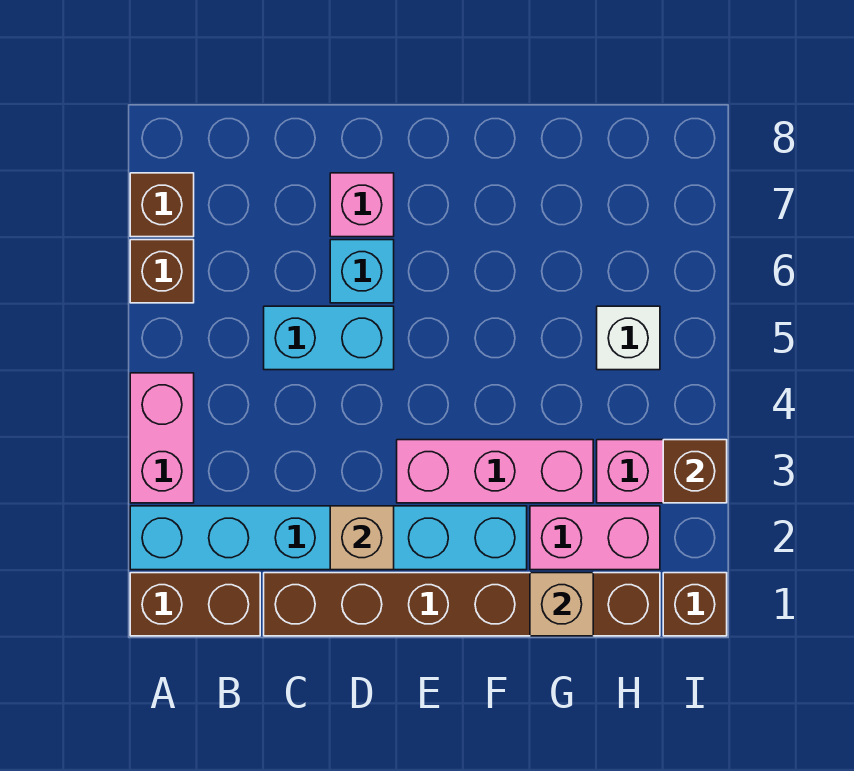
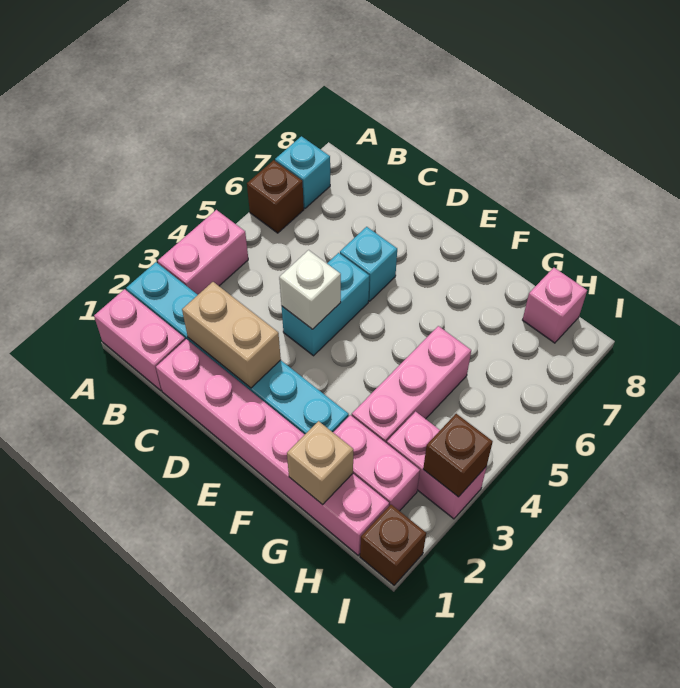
brown 1x2 brick [130,573,260,636] -> pink 1x2 brick [94,289,185,390]
brown 1x1 brick [130,173,194,237] -> cyan 1x1 brick [275,136,330,208]
brown 1x6 brick [264,573,660,636] -> pink 1x6 brick [156,339,389,555]
cyan 1x2 brick [264,306,394,370] -> cyan 1x2 brick turned to [282,253,369,356]
tan 1x1 brick [330,506,394,570] -> tan 1x2 brick [182,282,281,388]
pink 1x1 brick [330,173,394,237] -> pink 1x1 brick moved to [523,268,587,343]
pink 1x3 brick [397,440,593,503] -> pink 1x3 brick turned to [352,326,471,443]
white 1x1 brick [597,306,660,370] -> white 1x1 brick moved to [279,250,341,329]

